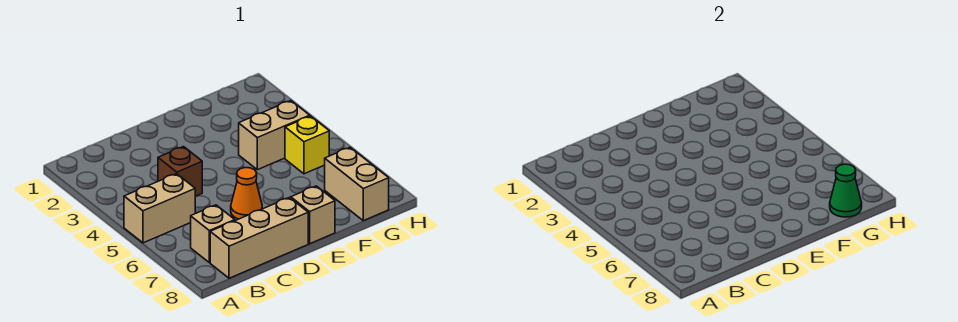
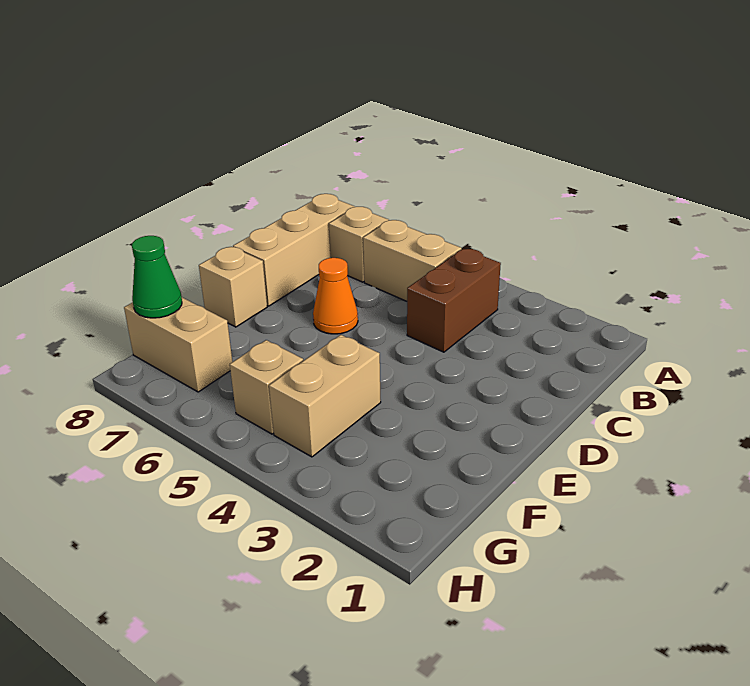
tan 1x2 brick [124,174,196,243] -> tan 1x2 brick turned to [363,220,462,302]
brown 1x1 brick [158,147,202,196] -> brown 1x2 brick [407,249,501,352]
yellow 1x1 brick [285,116,329,174] -> tan 1x1 brick [230,340,303,434]

